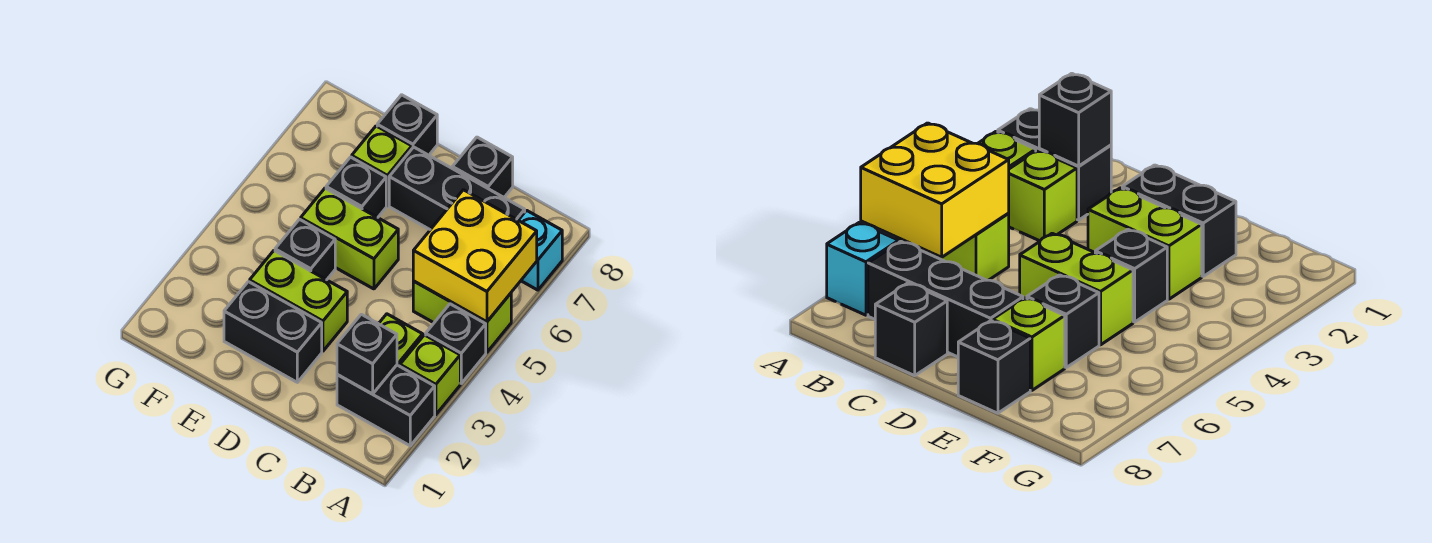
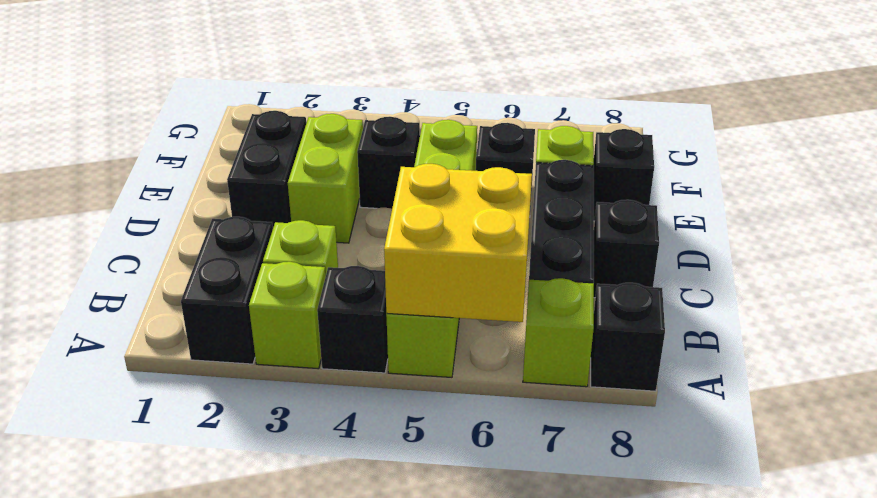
cyan 1x1 brick [518,210,562,290] -> lime 1x1 brick [523,278,594,387]
black 1x1 brick [337,314,397,394] -> black 1x1 brick moved to [591,283,665,391]

